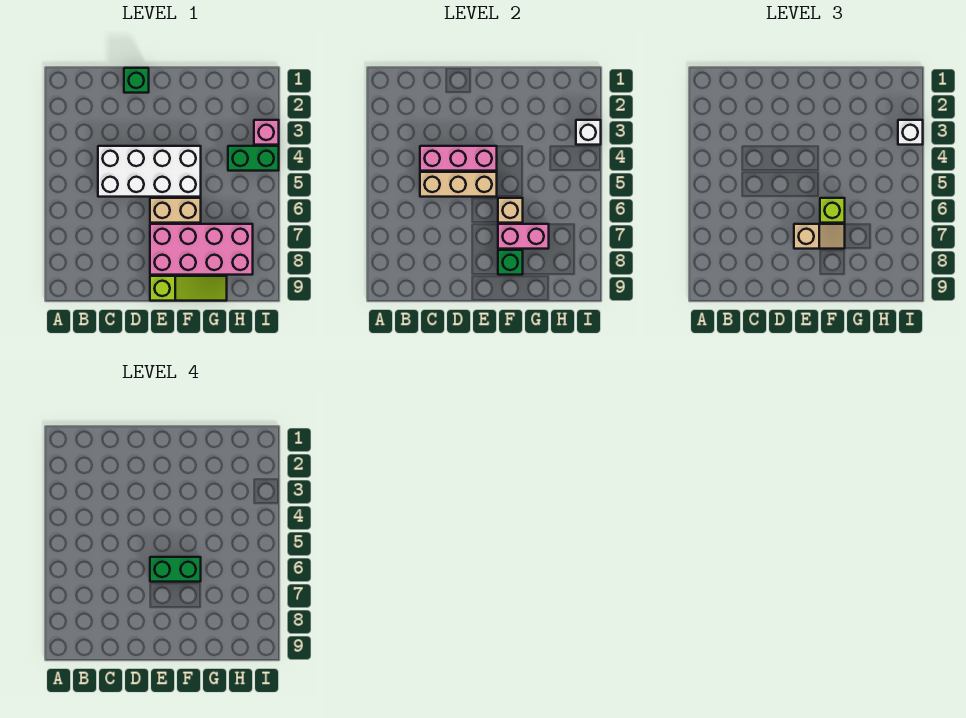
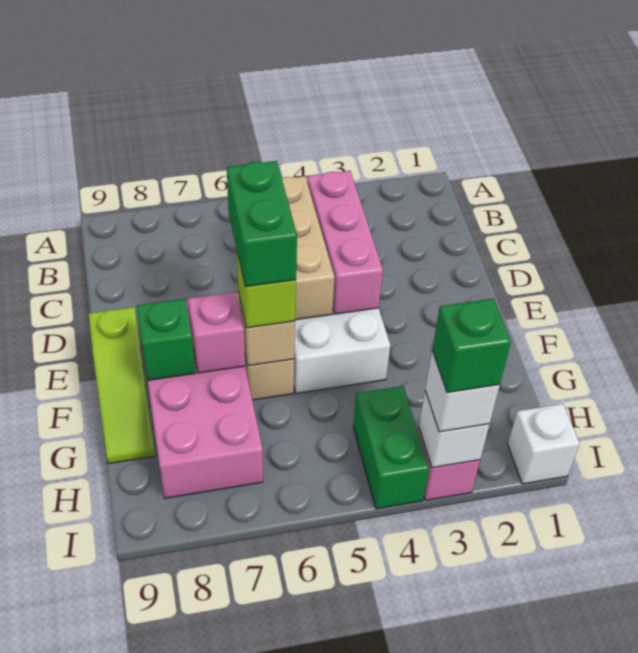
green 1x1 brick [124,68,149,93] -> green 1x1 brick moved to [432,299,511,393]
tan 1x2 slope [794,224,845,249] -> none
pink 1x2 brick [498,224,549,249] -> pink 1x1 brick [188,292,245,373]
none -> white 1x1 brick [508,404,580,484]

